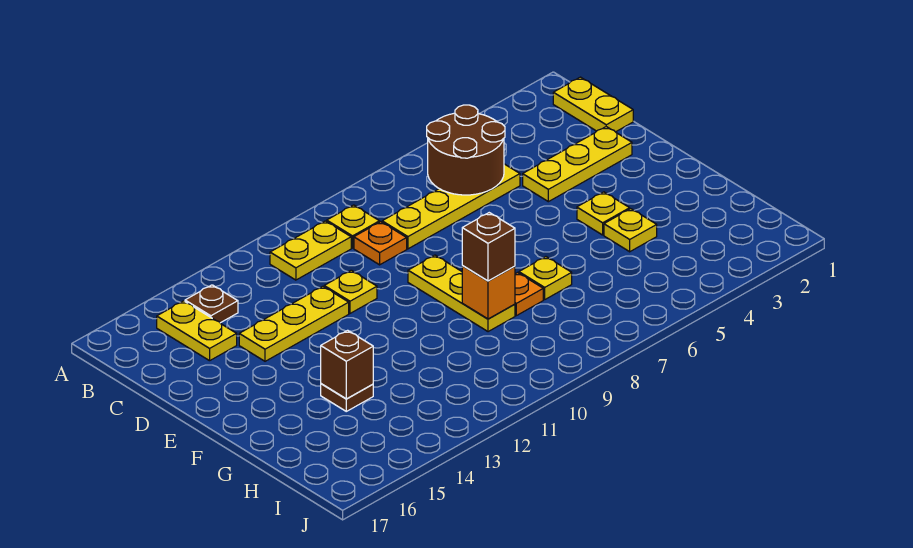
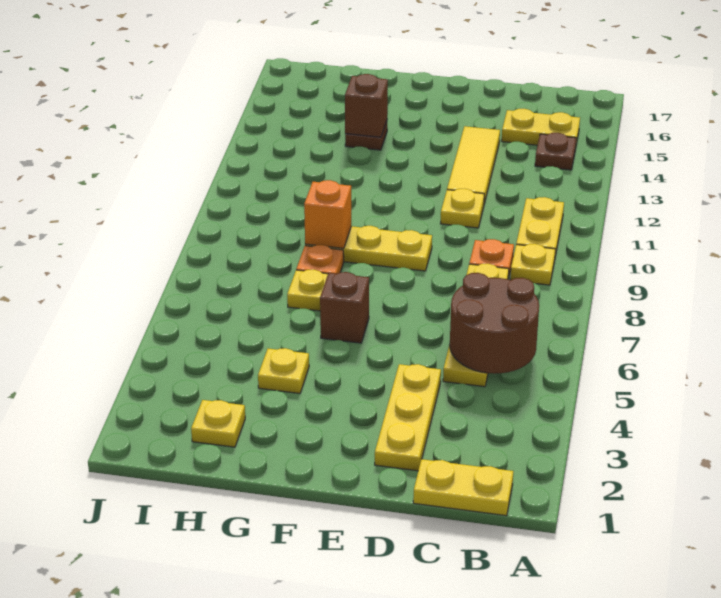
yellow 1x3 plate [239,286,349,361] -> yellow 1x3 tile [447,126,500,204]
yellow 1x1 plate [577,192,630,235] -> yellow 1x1 plate moved to [191,400,245,447]
brown 1x1 brick [462,213,515,281] -> brown 1x1 brick moved to [320,272,369,343]

